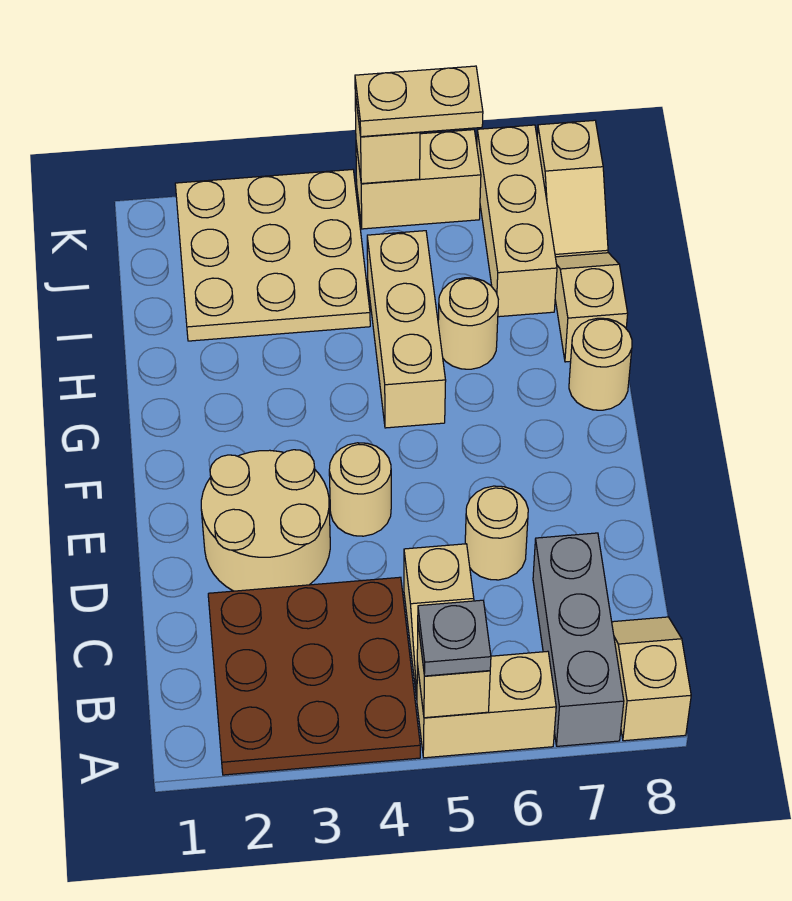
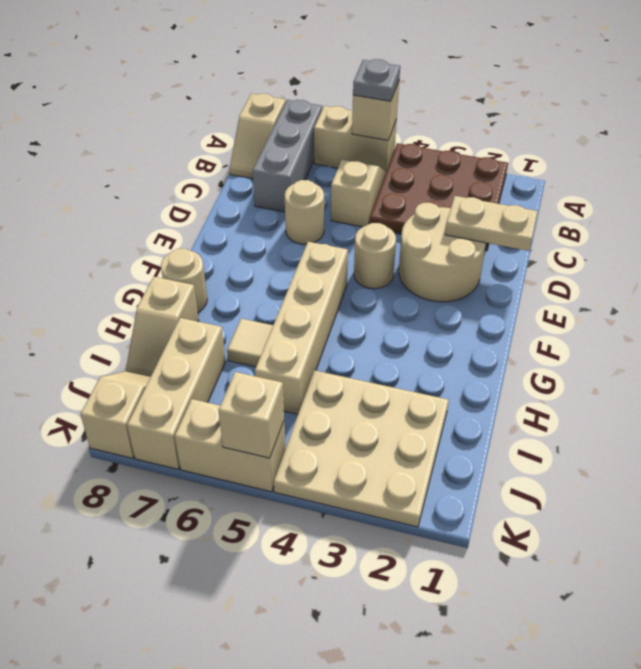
tan 1x3 brick [367,231,446,428] -> tan 1x4 brick [255,242,348,414]
tan 1x1 round brick [438,278,498,369] -> tan 1x1 tile [227,319,273,367]
tan 1x2 plate [355,66,483,137] -> tan 1x2 plate moved to [445,196,538,251]

